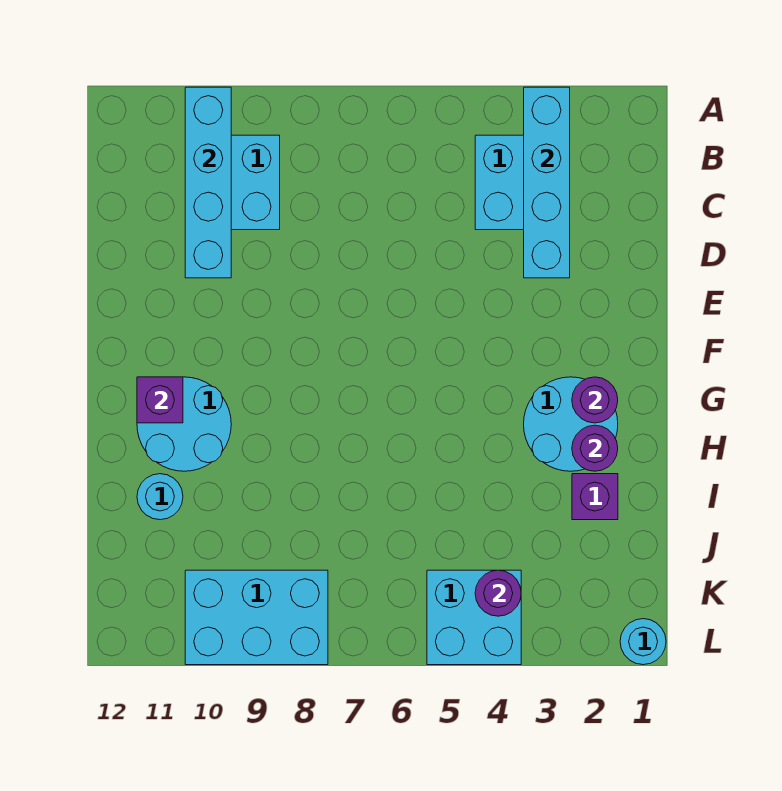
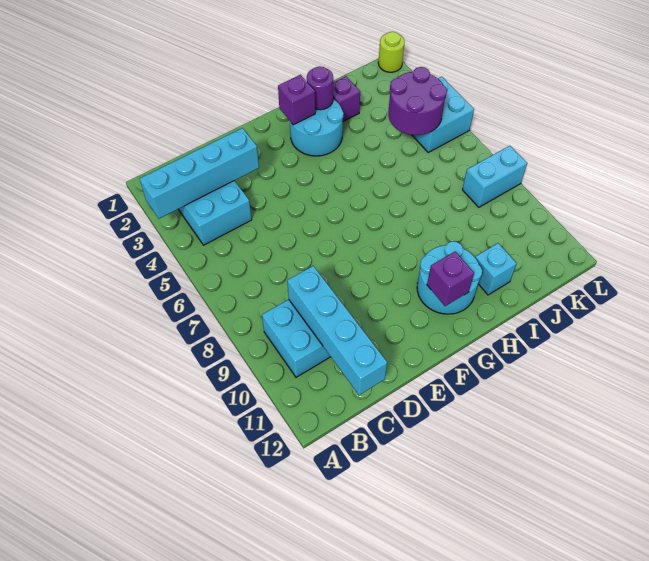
cyan 1x4 brick [185,87,231,278] -> cyan 1x4 brick turned to [287,266,387,395]
purple 1x1 round brick [572,377,618,423] -> purple 1x1 brick [278,75,315,125]
cyan 1x1 round brick [137,474,183,520] -> cyan 1x1 brick [475,243,517,295]
purple 1x1 round brick [475,570,521,616] -> purple 2x2 round brick [388,67,447,135]
cyan 2x3 brick [185,570,328,665] -> cyan 1x2 brick [462,146,527,207]
cyan 1x1 round brick [620,619,666,665] -> lime 1x1 round brick [378,32,405,72]

